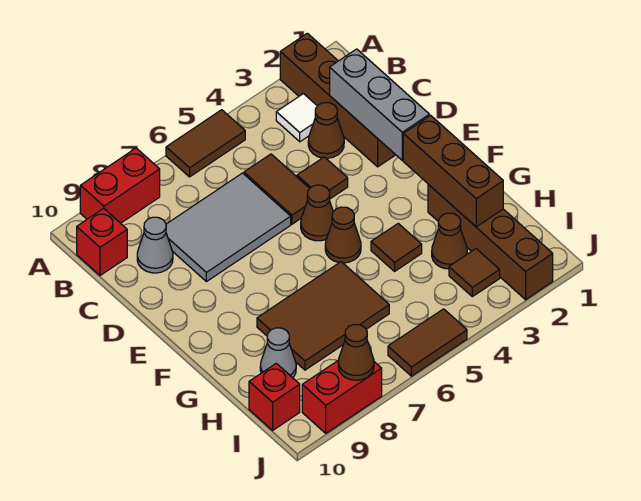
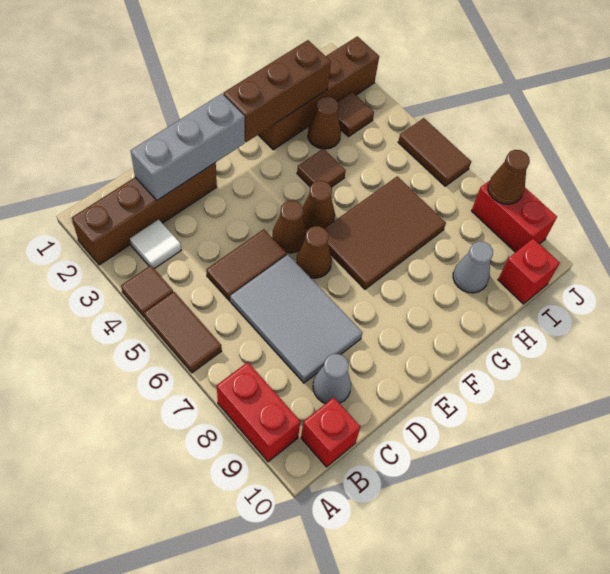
brown 1x1 cone [308,103,344,158] -> brown 1x1 cone moved to [296,226,332,278]
brown 1x1 tile [297,157,348,199] -> brown 1x1 tile moved to [121,265,173,317]
brown 2x3 tile [257,262,389,370] -> brown 2x3 tile turned to [324,176,446,289]

